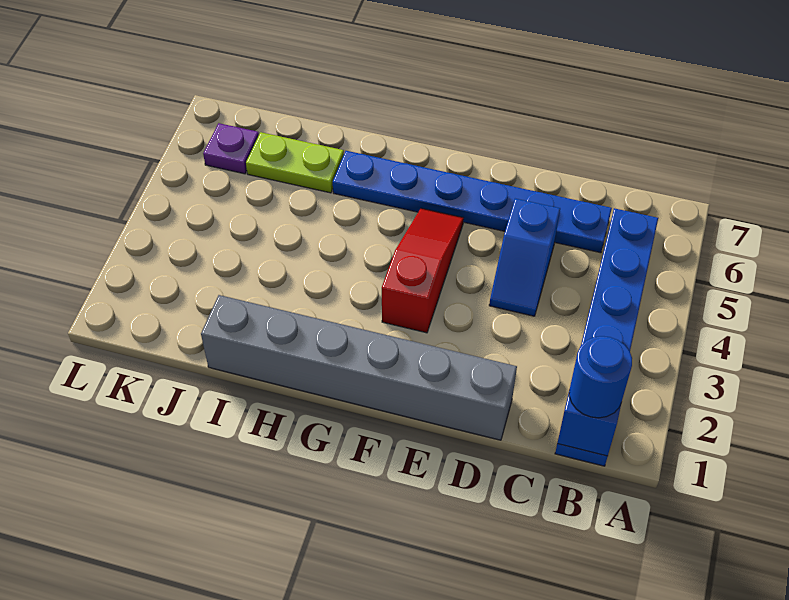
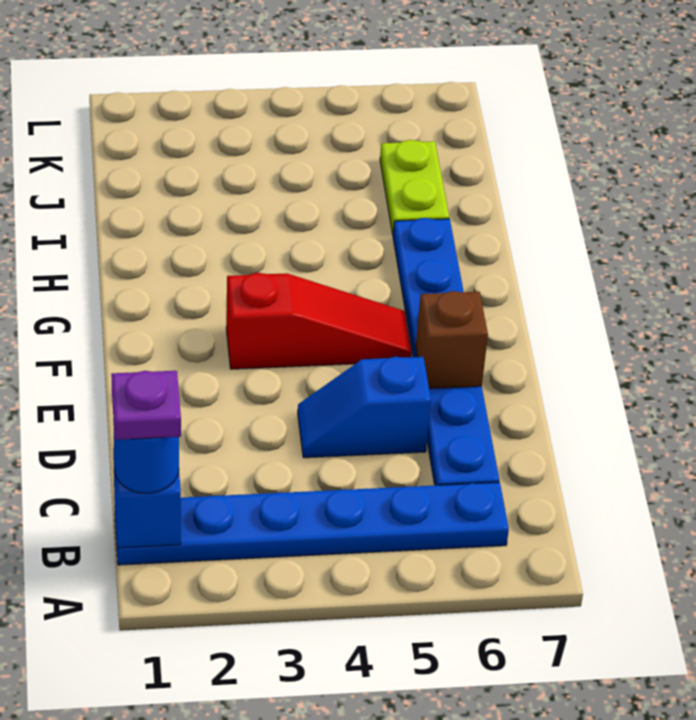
grey 1x6 brick [201,295,517,440] -> none
none -> brown 1x1 brick [416,291,488,389]
purple 1x1 plate [203,123,259,174] -> purple 1x1 plate moved to [111,371,181,440]

